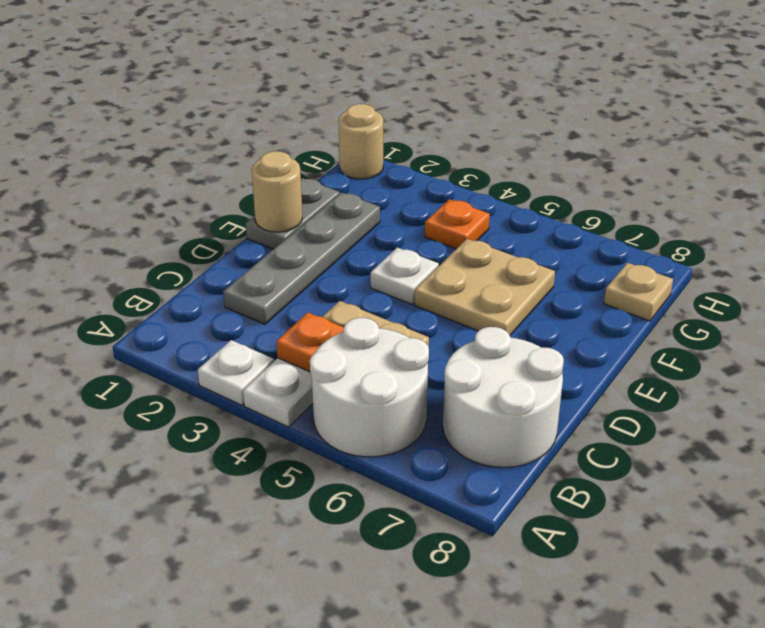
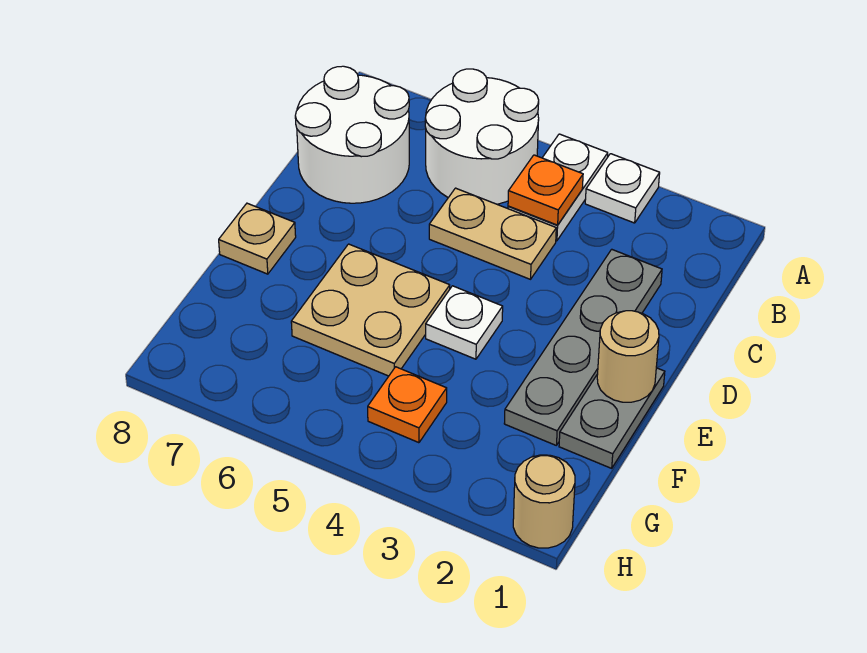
tan 1x1 plate [604,263,673,321] -> tan 1x1 plate moved to [219,203,296,274]

